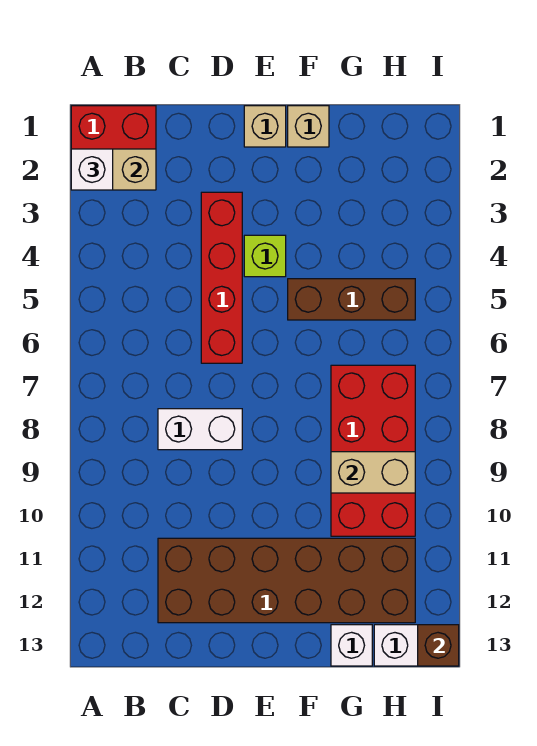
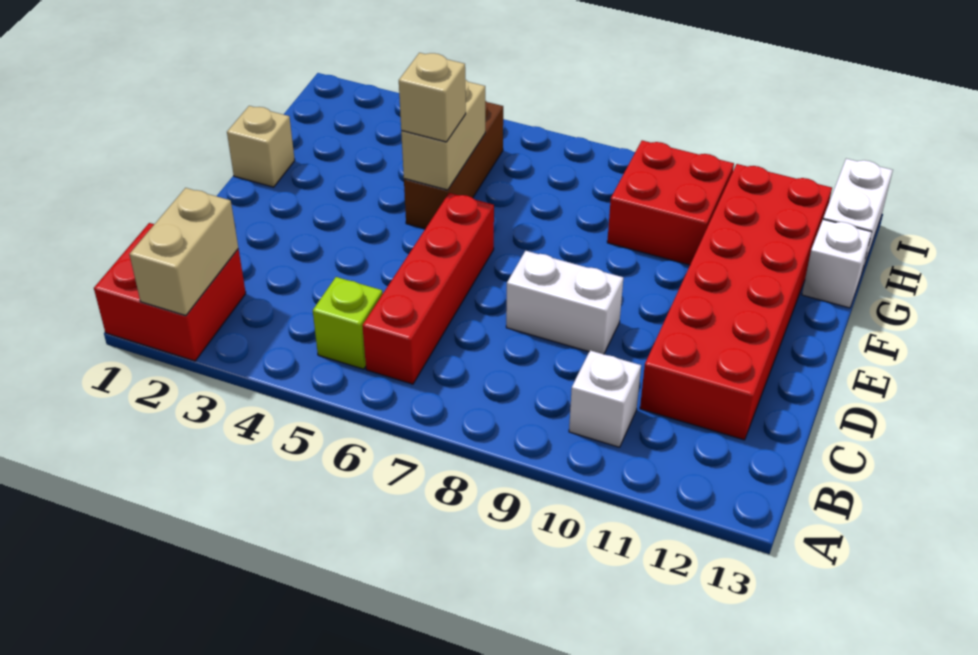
white 1x1 brick [71,149,113,190] -> white 1x1 brick moved to [569,350,641,447]
white 1x2 brick [158,409,242,450] -> white 1x2 brick turned to [506,251,623,354]
brown 2x6 brick [158,538,415,623] -> red 2x6 brick [640,164,832,440]
red 1x4 brick [201,192,242,363] -> red 1x4 brick turned to [362,193,494,384]
tan 1x1 brick [244,106,286,147] -> tan 1x1 brick moved to [399,53,466,142]
lime 1x1 brick [244,235,286,277] -> lime 1x1 brick moved to [313,277,383,369]
red 2x4 brick [331,365,415,536] -> red 2x2 brick [607,141,734,265]
tan 1x2 brick [331,452,415,493] -> tan 1x2 brick moved to [401,80,485,190]
brown 1x1 brick [418,625,459,666] -> none

